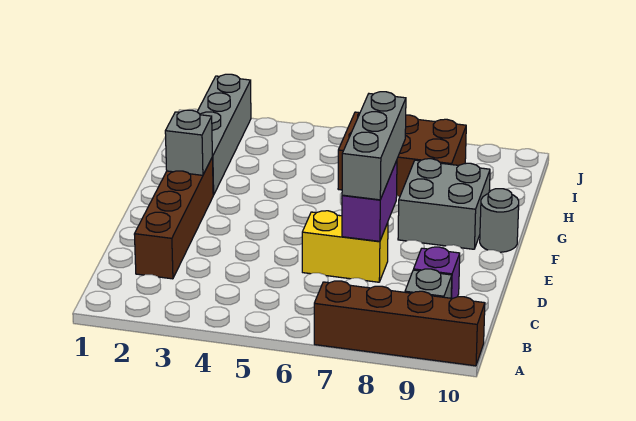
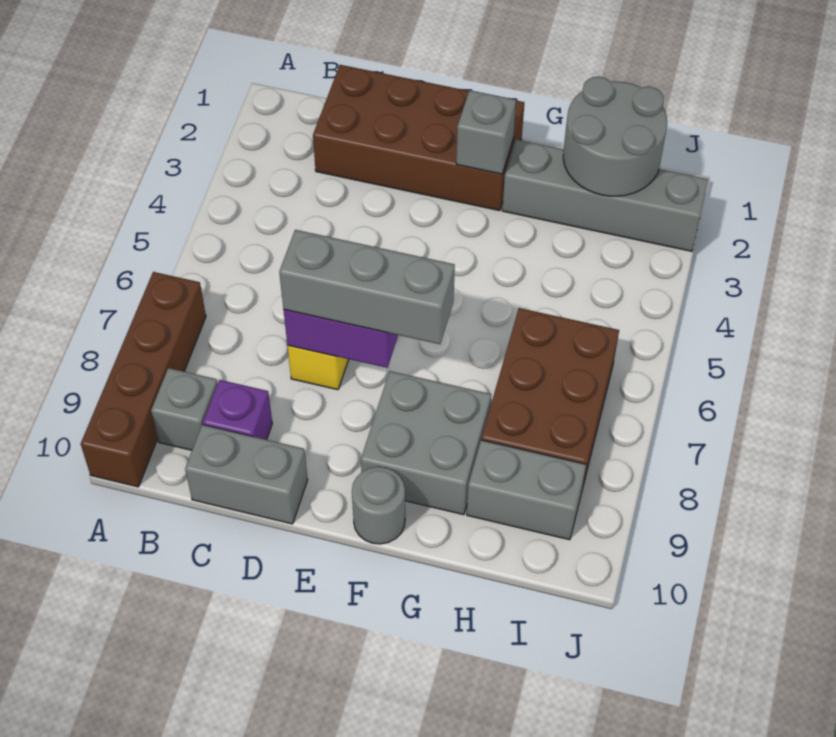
brown 1x4 brick [134,158,213,279] -> brown 2x4 brick [313,65,524,211]
none -> grey 1x2 brick [185,425,308,524]
none -> grey 2x2 round brick [563,77,667,196]
none -> grey 1x2 brick [467,440,586,540]

